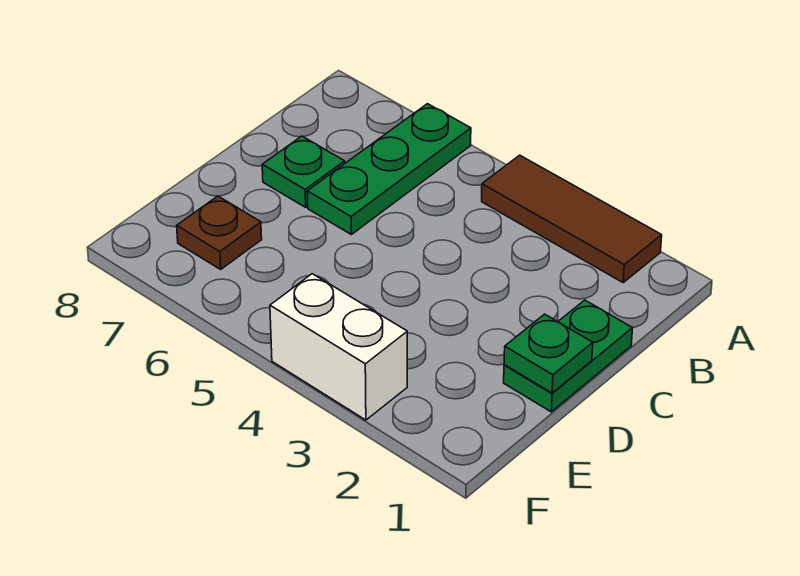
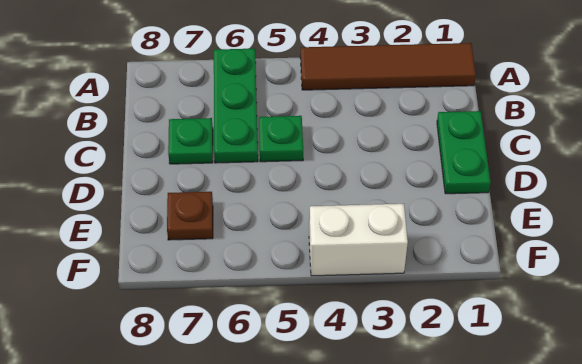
brown 1x3 tile [482,155,662,282] -> brown 1x4 tile [300,43,476,90]
green 1x1 plate [504,314,593,393] -> green 1x1 plate moved to [259,116,303,162]

